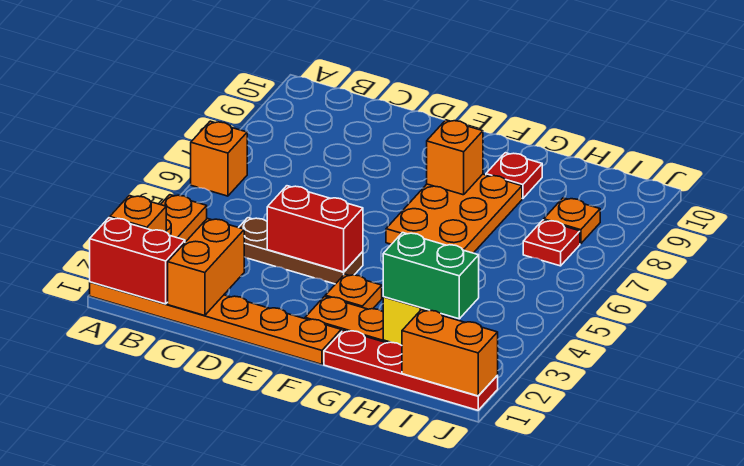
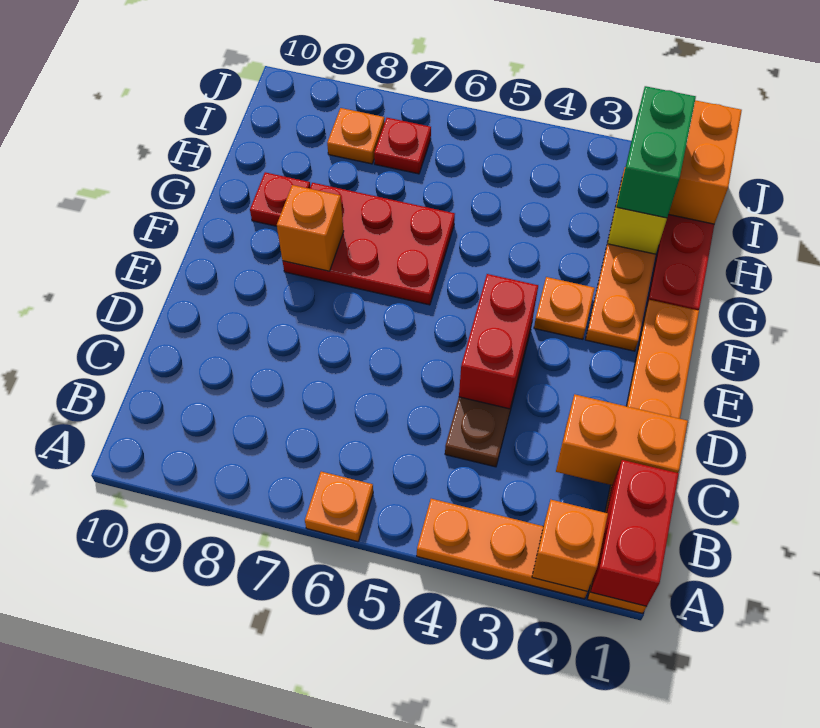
orange 1x1 brick [191,121,247,196] -> orange 1x1 plate [305,472,373,542]
orange 2x3 plate [386,174,522,253] -> red 2x3 plate [283,183,455,305]

